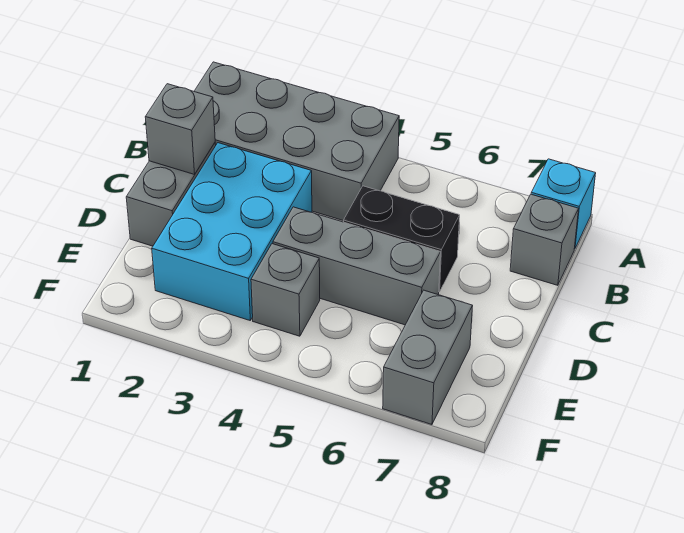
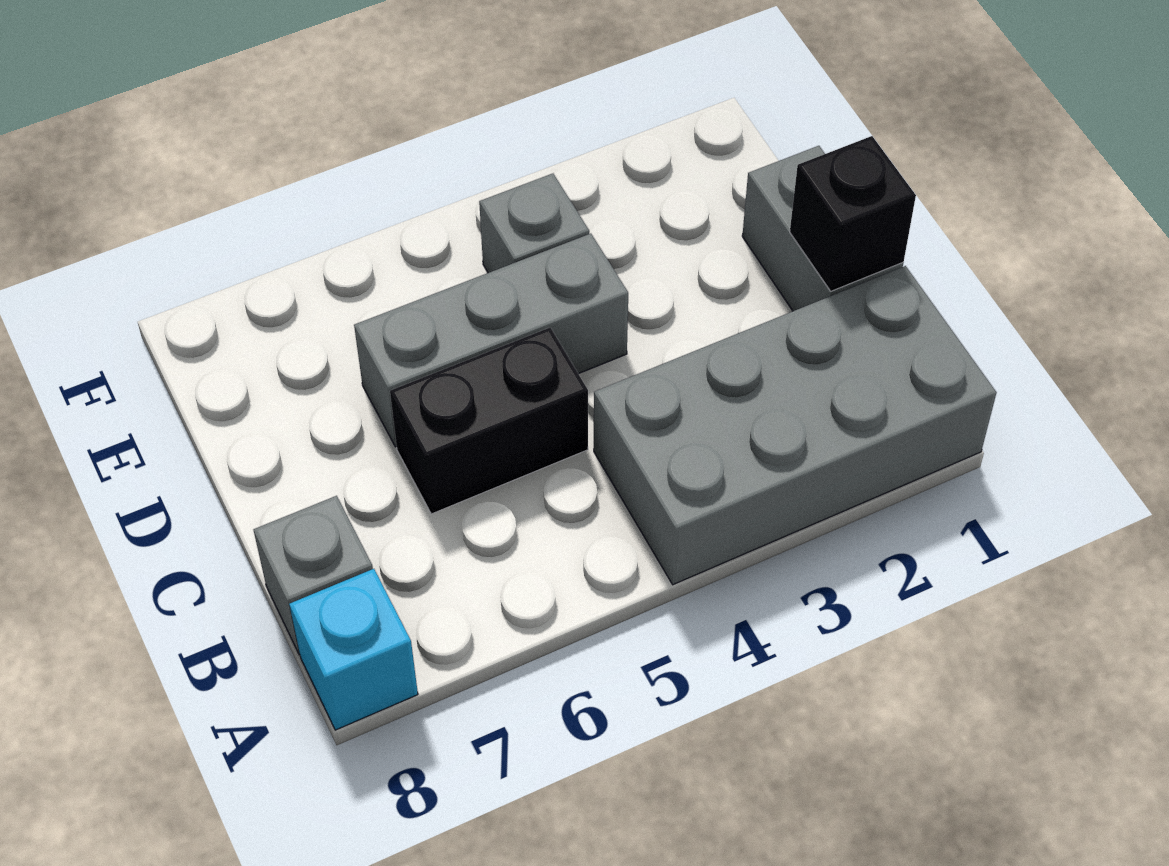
grey 1x1 brick [145,84,215,174] -> black 1x1 brick [790,136,916,291]
cyan 2x3 brick [152,143,312,320] -> none
grey 1x2 brick [383,290,473,425] -> none

